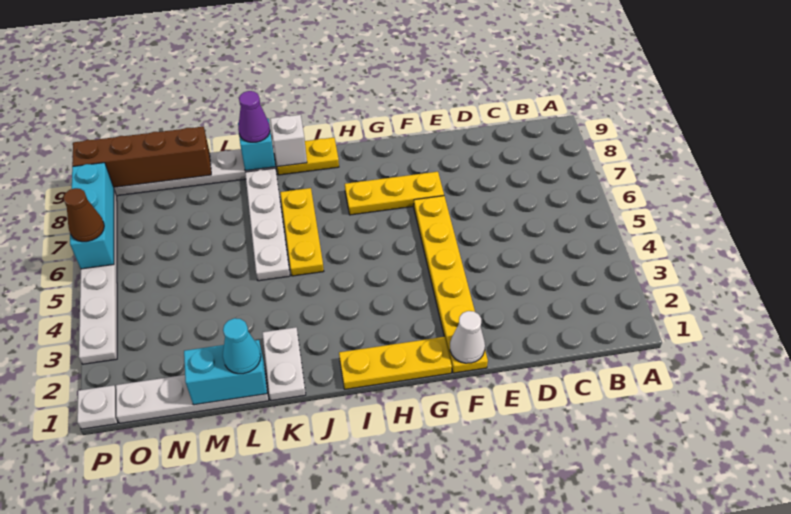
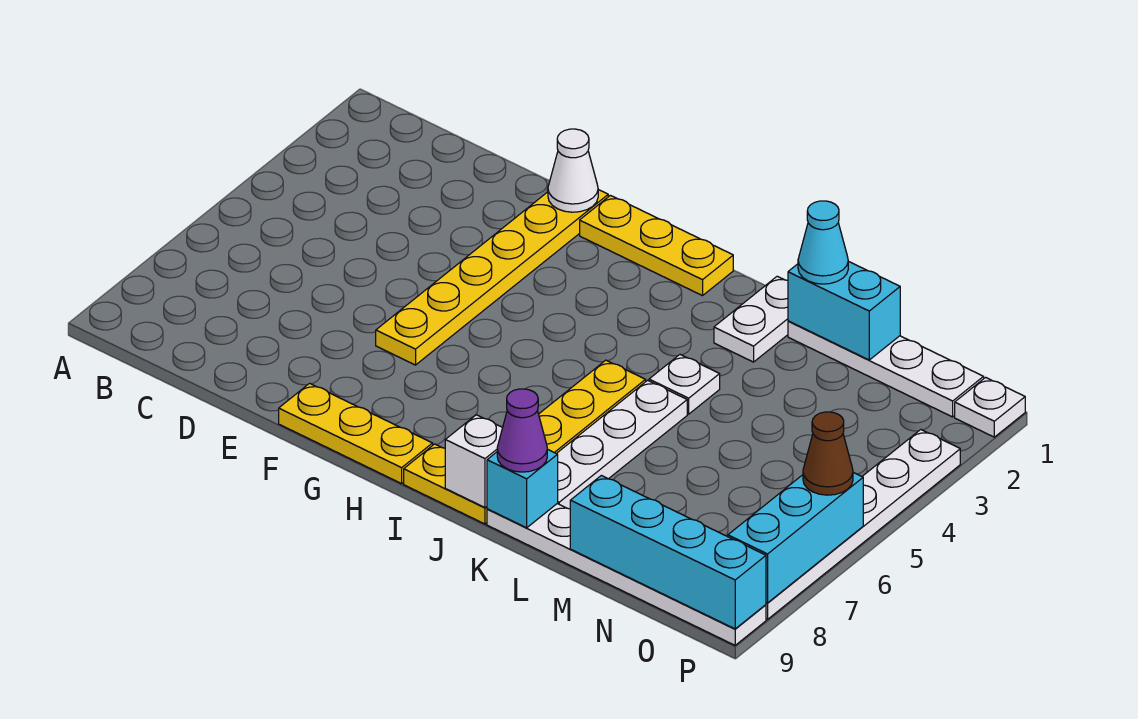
yellow 1x3 plate [345,172,444,215] -> yellow 1x3 plate moved to [279,383,433,484]
none -> white 1x1 plate [649,355,720,414]
brown 1x4 brick [72,127,211,187] -> cyan 1x4 brick [570,476,766,629]

